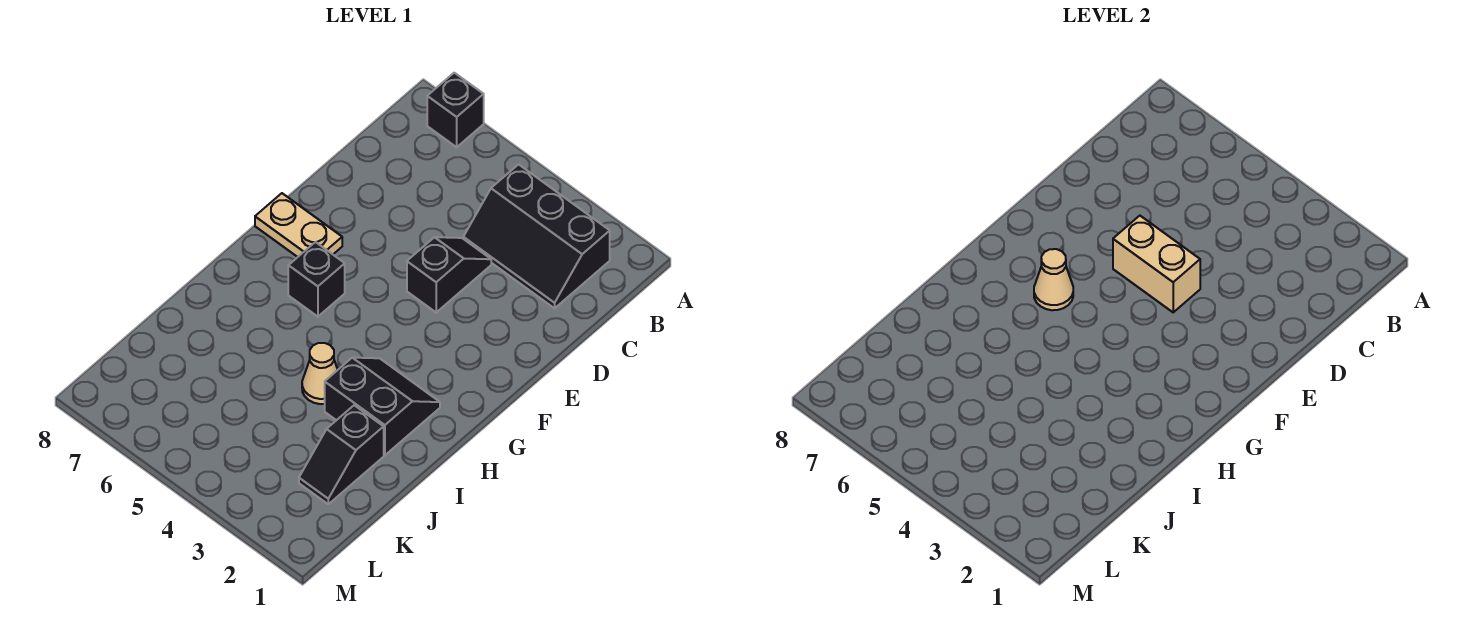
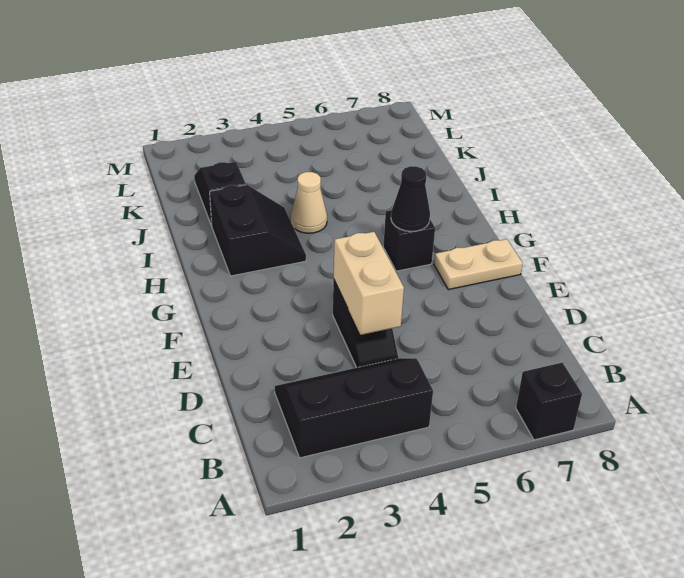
tan 1x2 brick [1113,216,1200,312] -> tan 1x2 brick turned to [334,232,404,335]
tan 1x1 cone [1034,249,1073,310] -> black 1x1 cone [391,166,430,231]
black 2x2 slope [325,358,440,455] -> black 2x2 slope turned to [210,185,306,276]

